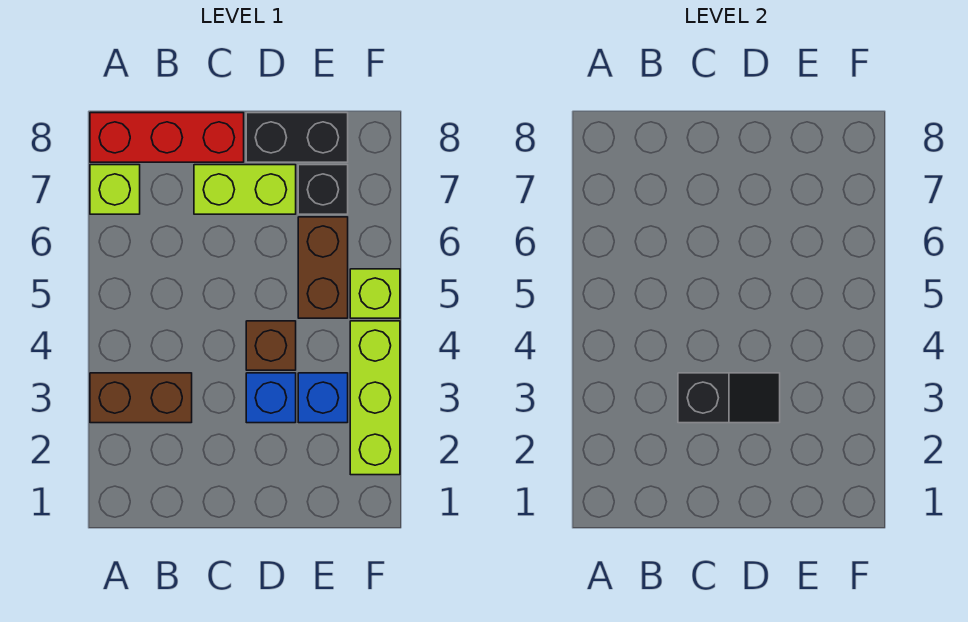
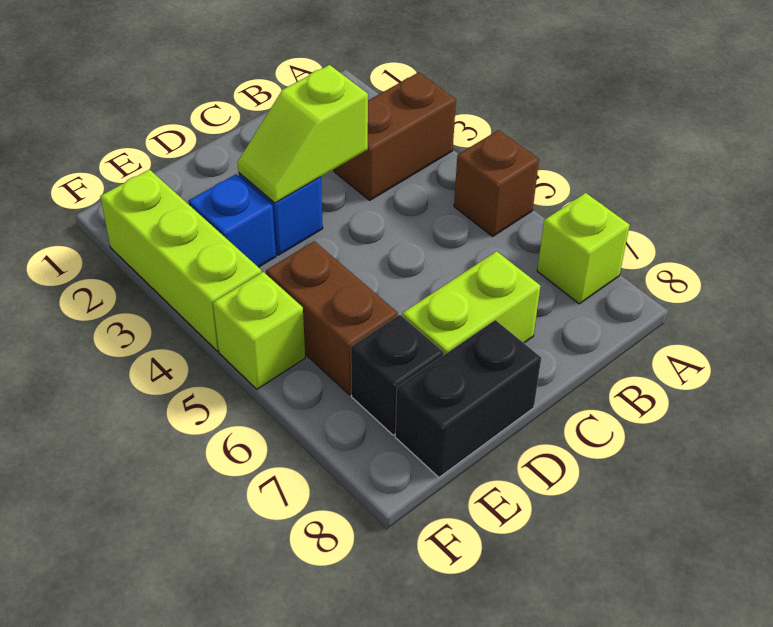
red 1x3 brick [90,113,244,162] -> none
black 1x2 slope [678,373,780,423] -> lime 1x2 slope [238,65,368,203]
brown 1x1 brick [246,321,296,370] -> brown 1x1 brick moved to [454,130,539,236]

